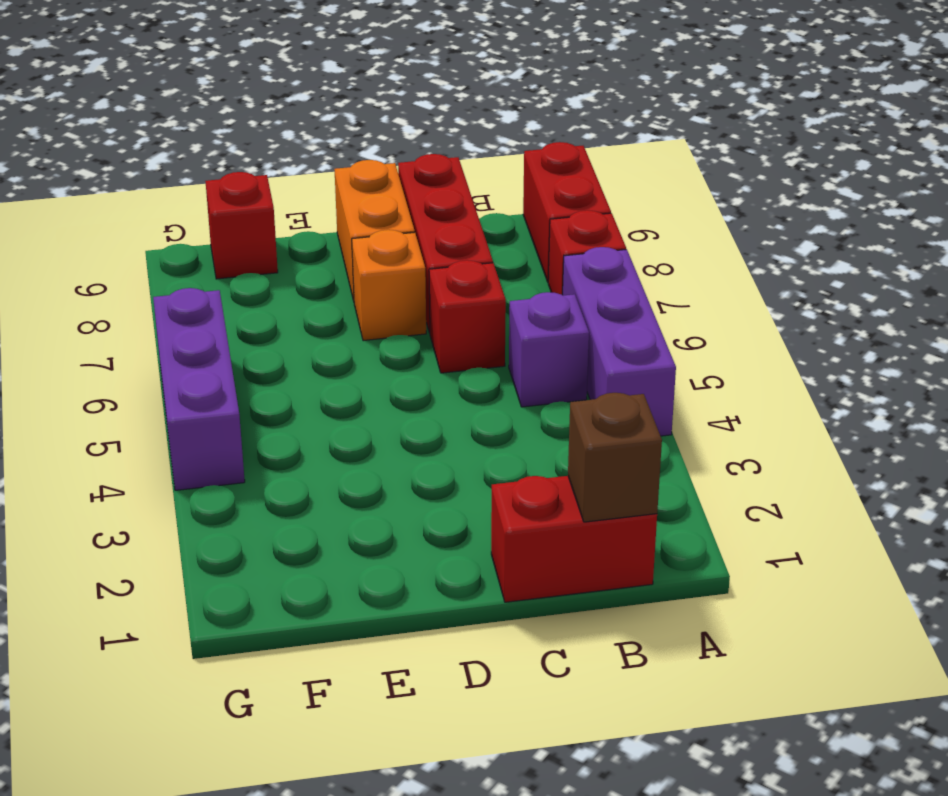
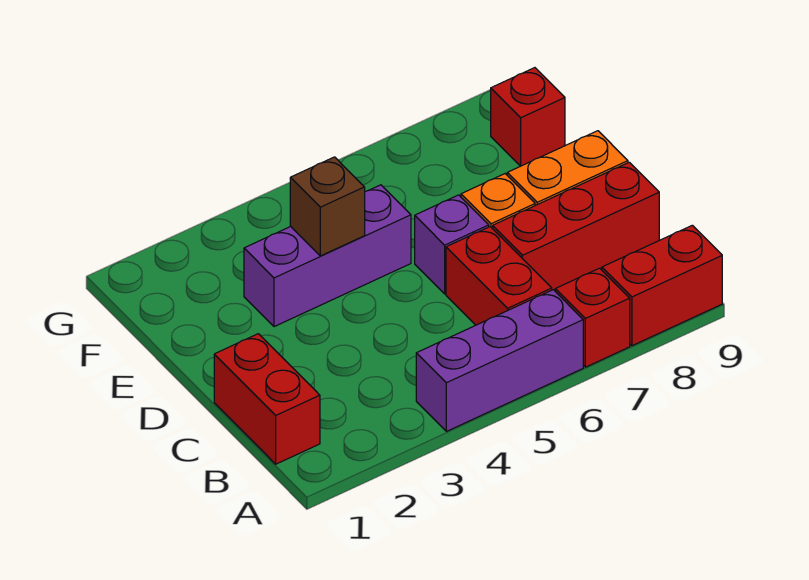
brown 1x1 brick [568,393,662,522] -> brown 1x1 brick moved to [290,157,365,256]
purple 1x1 brick [509,292,589,407] -> purple 1x1 brick moved to [415,195,489,294]
red 1x1 brick [429,260,506,373] -> red 1x2 brick [446,227,552,325]
purple 1x3 brick [153,288,245,490] -> purple 1x3 brick moved to [244,185,411,327]

